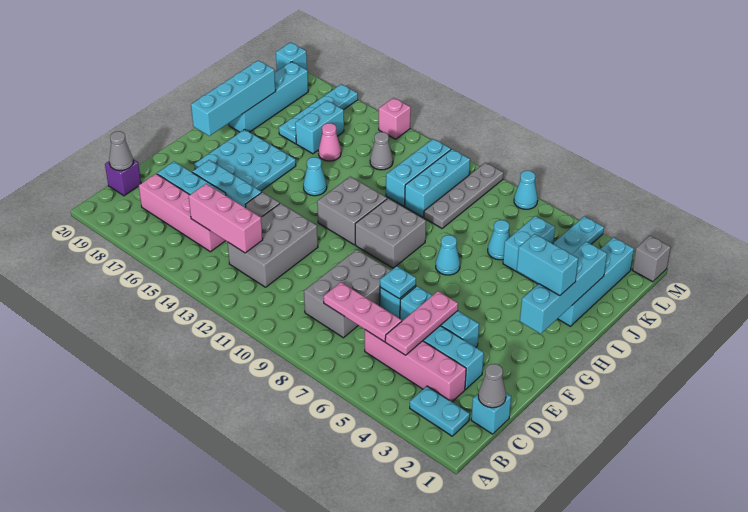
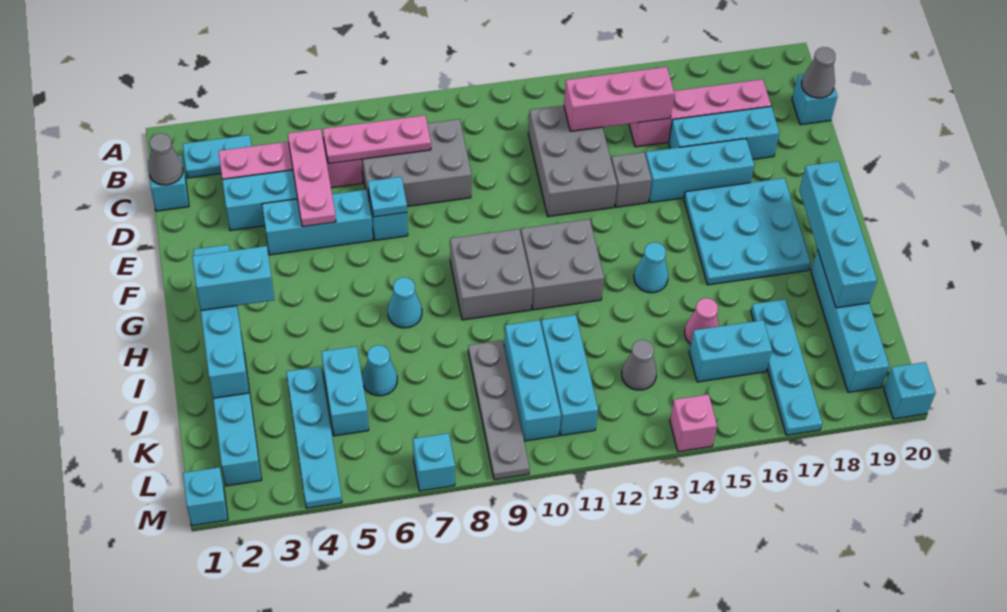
grey 2x3 brick [304,249,391,338] -> grey 2x3 brick turned to [361,119,472,206]
purple 1x1 brick [105,159,141,196] -> cyan 1x1 brick [792,74,837,125]
cyan 1x2 brick [295,101,344,154] -> cyan 1x2 brick turned to [689,320,772,382]
grey 1x1 brick [632,236,671,282] -> cyan 1x1 brick [183,467,228,526]
cyan 1x1 cone [514,171,538,209] -> cyan 1x1 brick [413,433,455,491]

